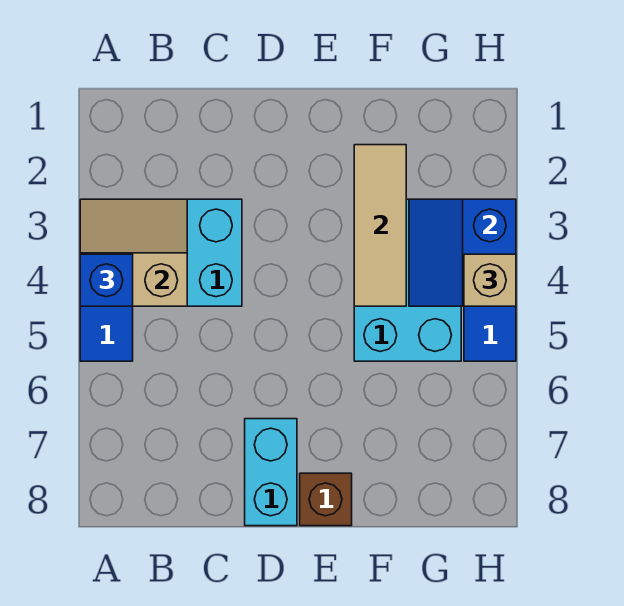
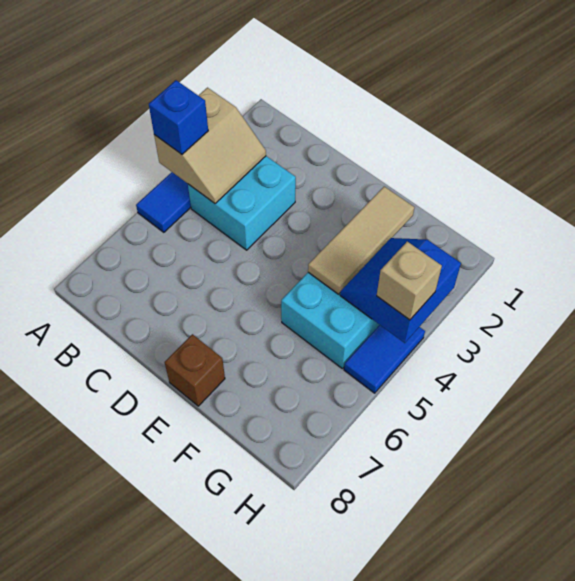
tan 2x2 slope [80,199,187,306] -> tan 2x2 slope turned to [154,88,266,203]
cyan 1x2 brick [245,419,297,526] -> none

